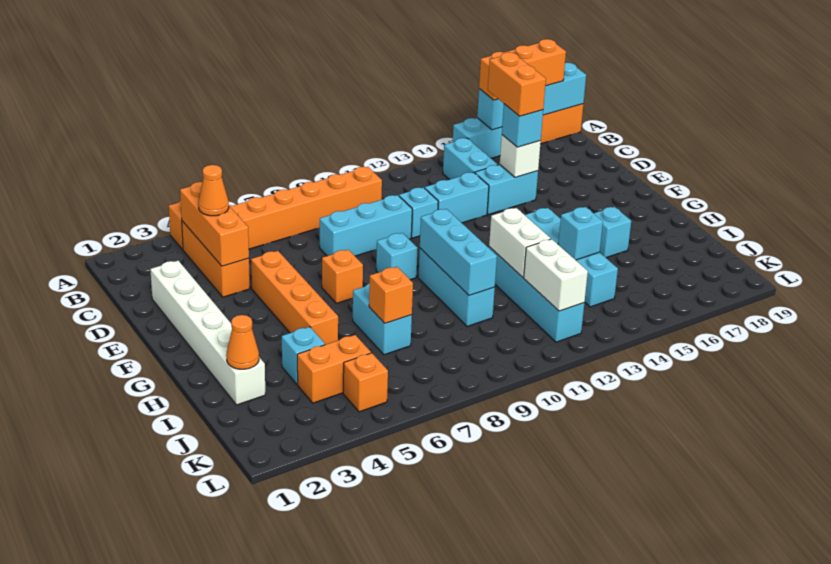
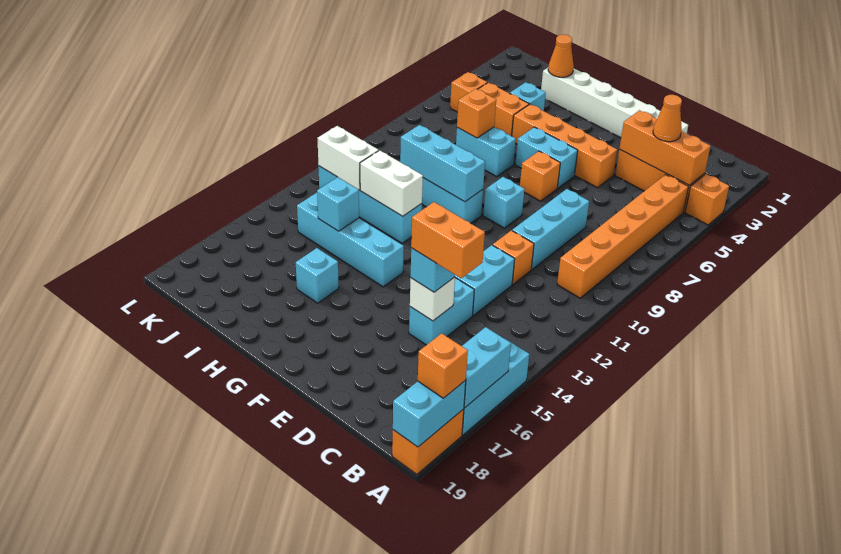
orange 1x3 brick [479,39,566,100] -> orange 1x1 brick [418,333,468,398]
cyan 1x2 brick [443,138,498,180] -> cyan 1x2 brick moved to [515,127,578,188]
cyan 1x1 brick [399,187,438,238] -> orange 1x1 brick [493,230,534,284]
orange 1x2 brick [297,335,371,403] -> orange 1x2 brick turned to [478,83,529,136]

